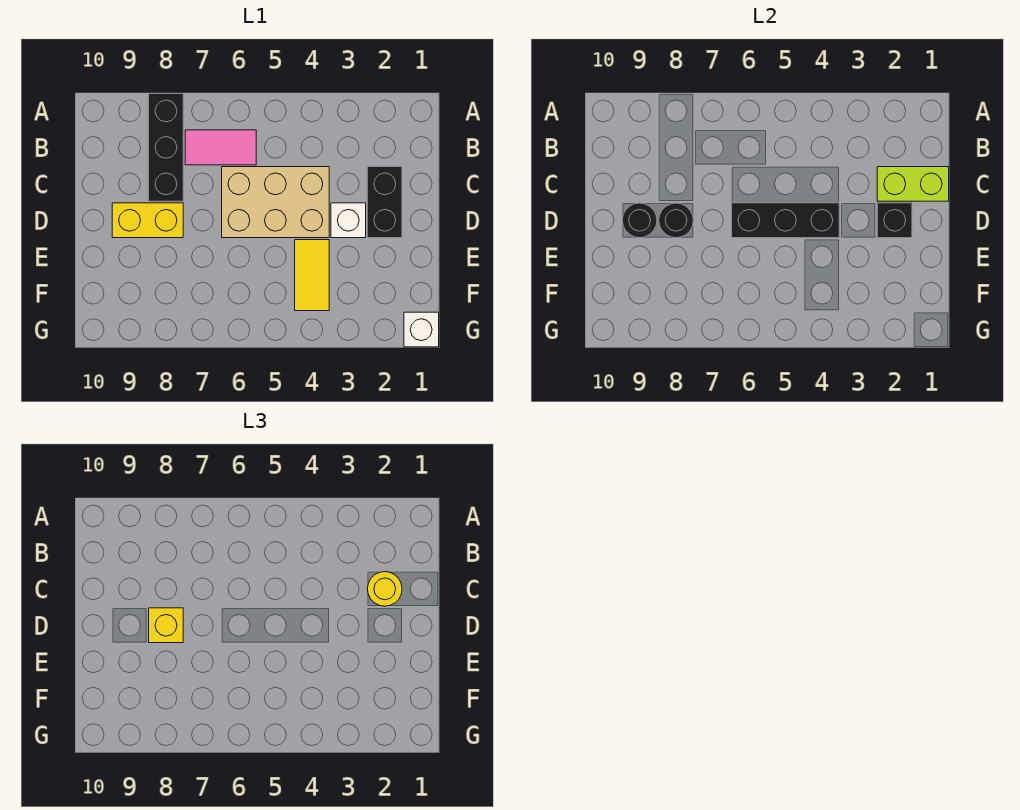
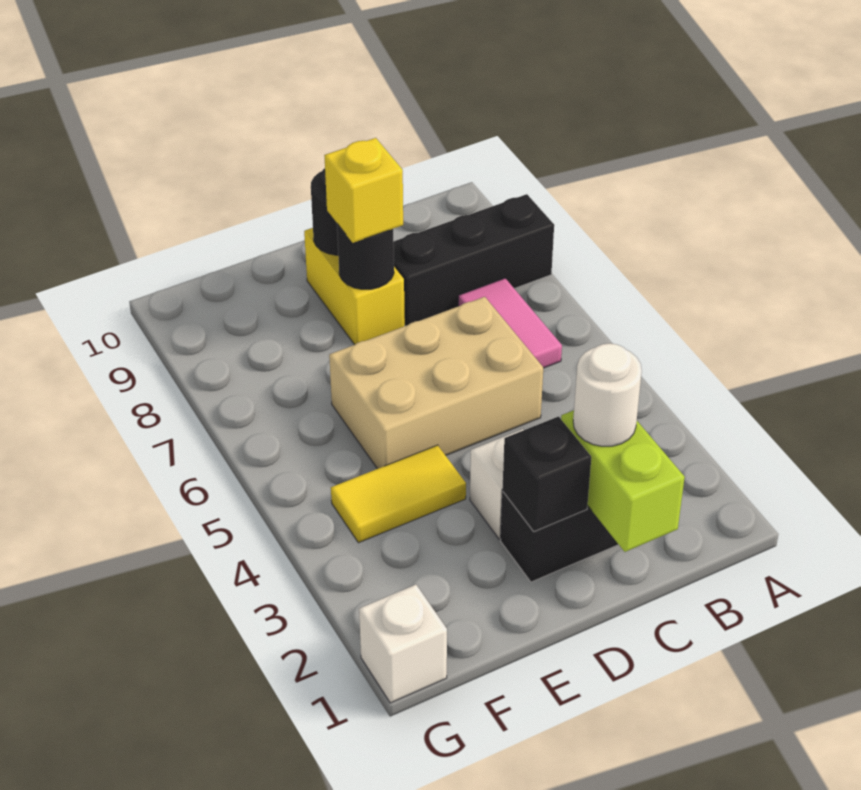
yellow 1x1 round brick [368,572,402,606] -> white 1x1 round brick [573,343,642,446]
tan 2x3 brick [222,167,329,238] -> tan 2x3 brick turned to [329,297,543,469]
black 1x3 brick [732,203,839,238] -> none

